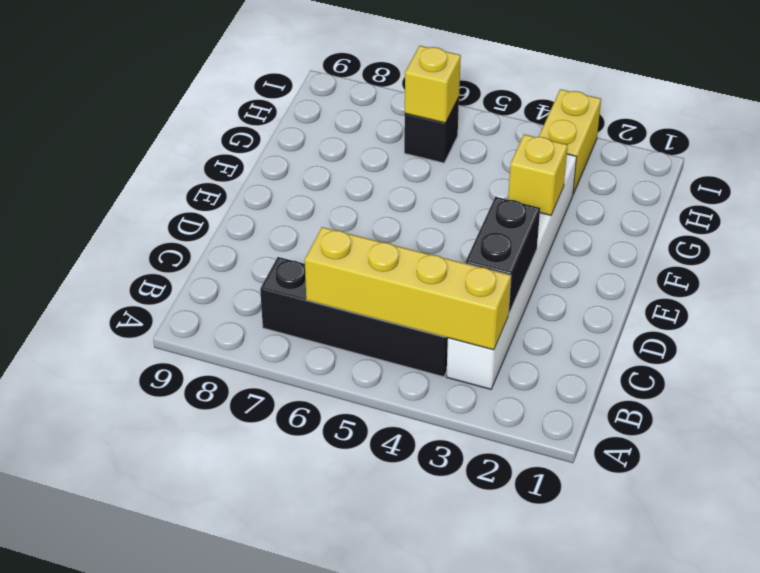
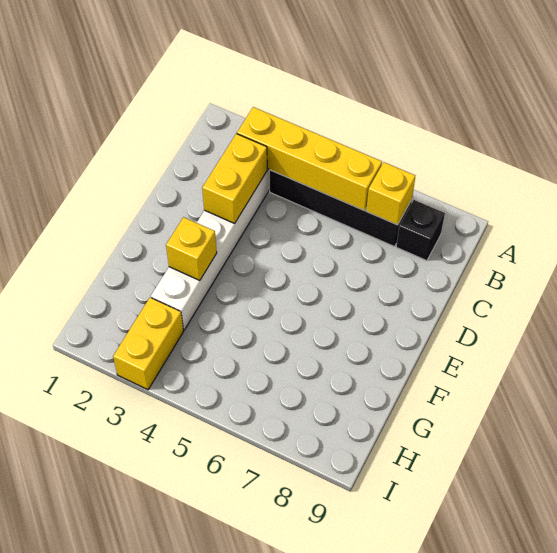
black 1x2 brick [465,197,540,315] -> yellow 1x2 brick [202,134,267,223]
black 1x1 brick [404,97,459,163] -> black 1x1 brick moved to [396,200,445,261]
yellow 1x1 brick [405,46,461,123] -> yellow 1x1 brick moved to [366,162,415,225]

